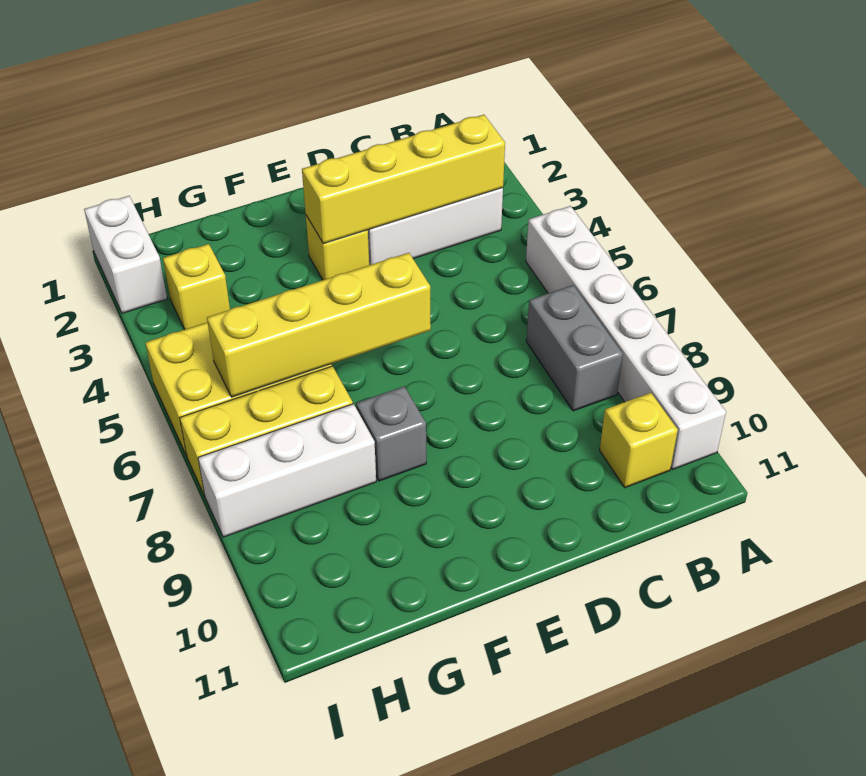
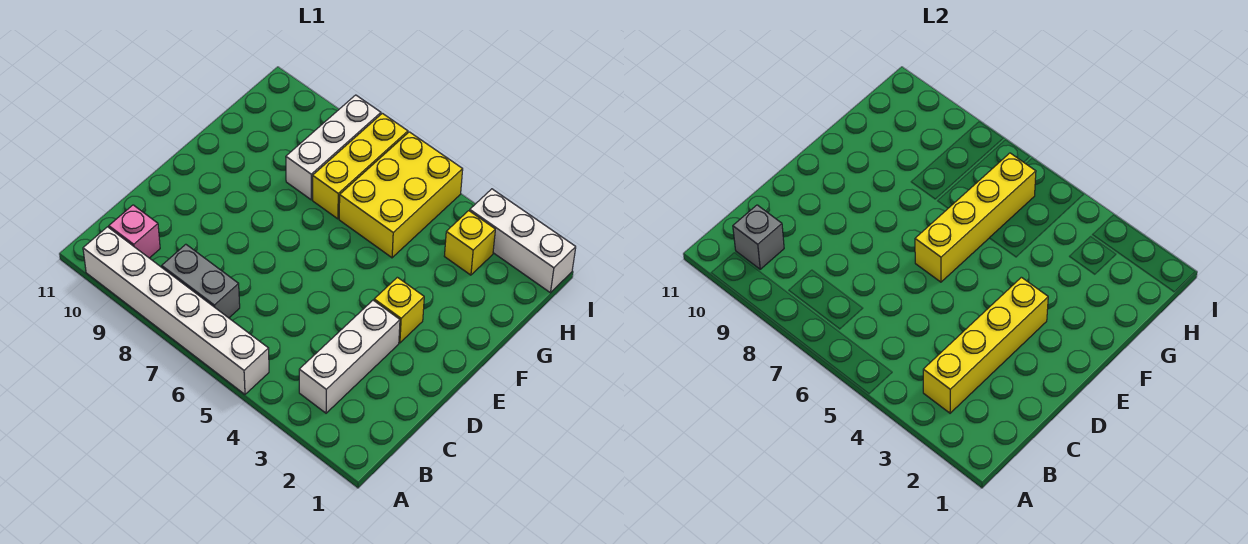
yellow 1x1 brick [600,393,678,488] -> pink 1x1 brick [109,205,160,258]
grey 1x1 brick [356,386,426,481] -> grey 1x1 brick moved to [733,205,784,269]
white 1x2 brick [84,196,167,313] -> white 1x3 brick [470,189,576,293]

